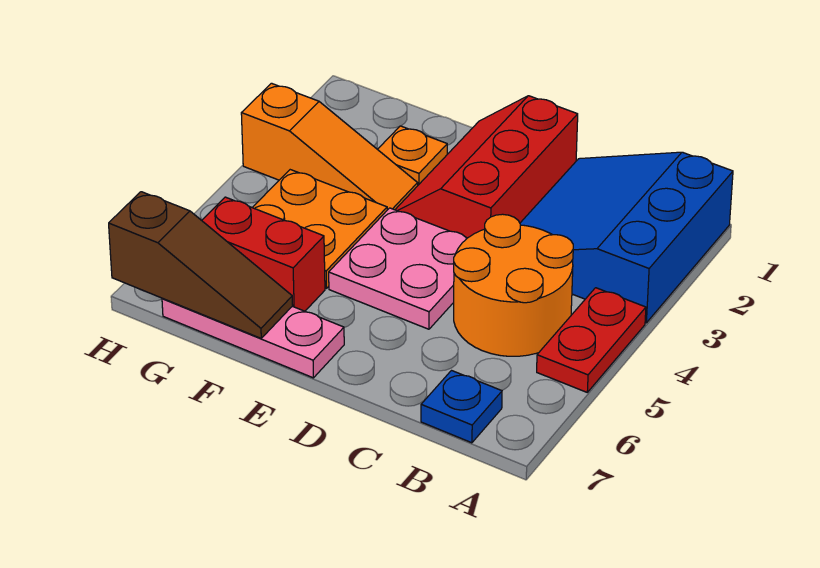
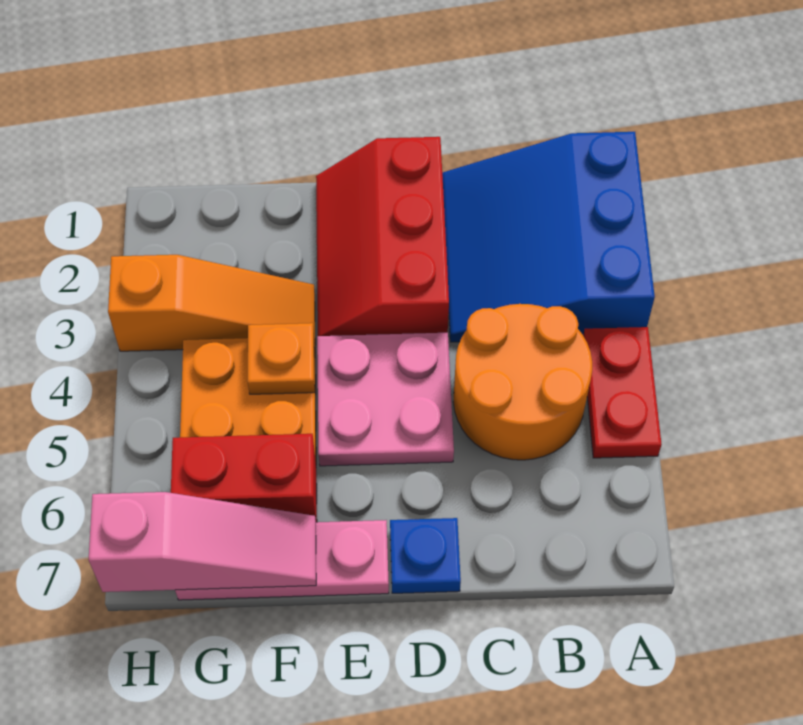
blue 1x1 plate [421,371,502,443] -> blue 1x1 plate moved to [390,518,461,593]
orange 1x1 plate [378,126,447,185] -> orange 1x1 plate moved to [247,323,315,394]
brown 1x3 slope [109,192,293,338] -> pink 1x3 slope [88,492,316,592]

